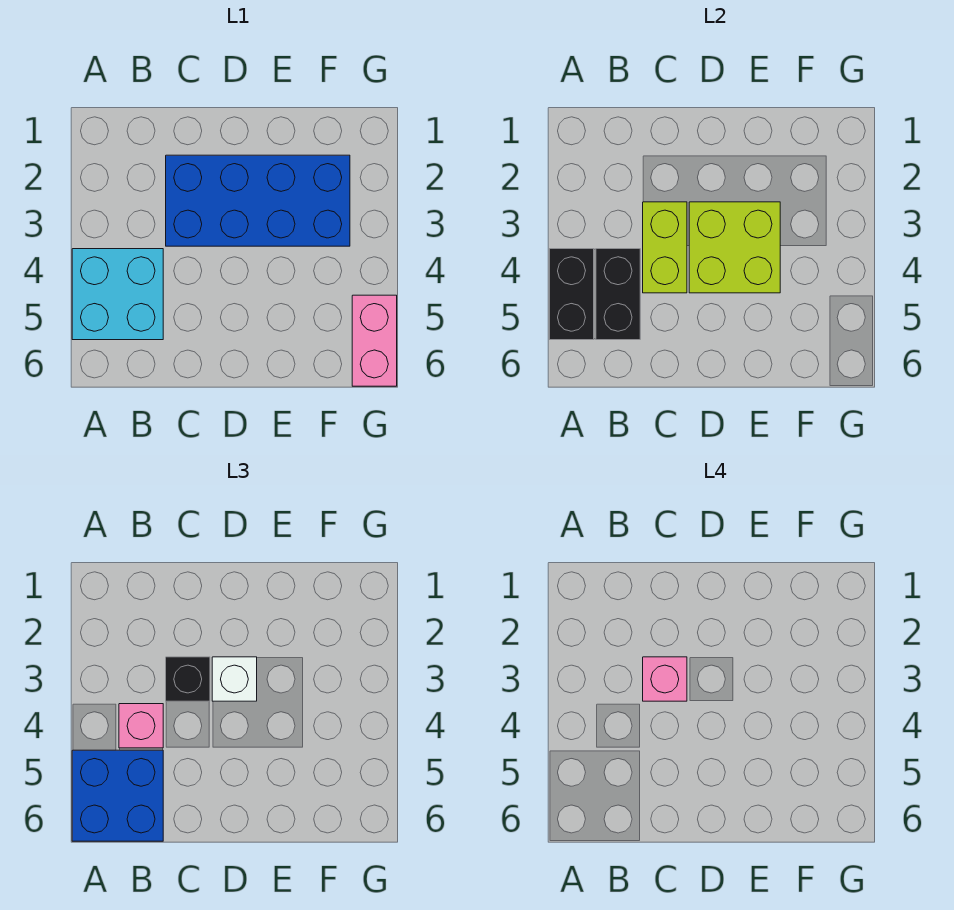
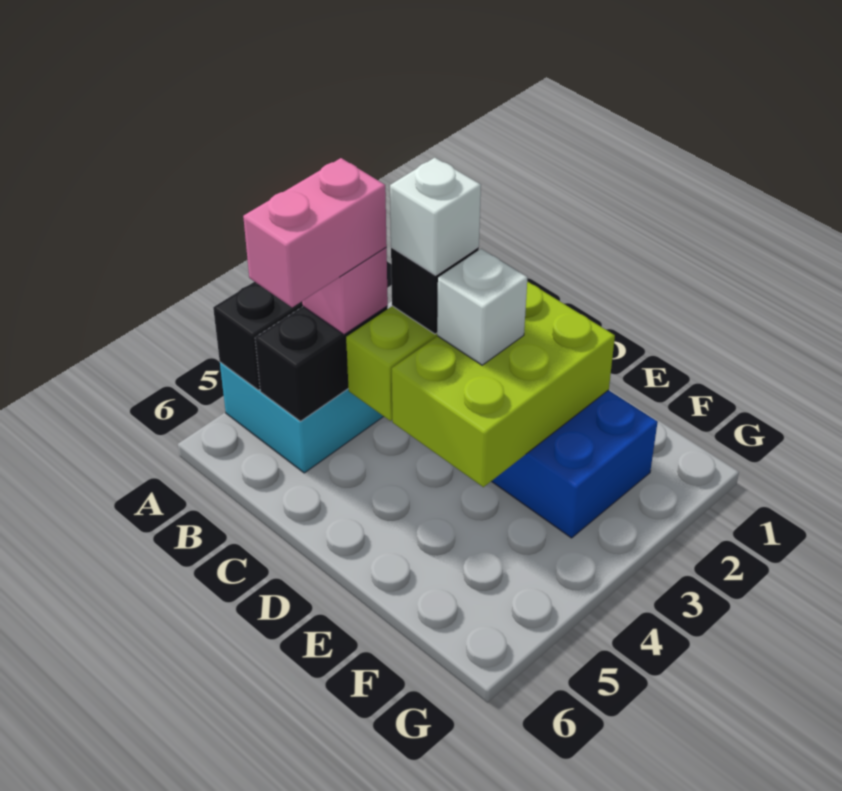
blue 2x2 brick [72,750,163,841] -> none
pink 1x1 brick [643,657,687,701] -> white 1x1 brick [390,158,481,275]
lime 2x2 brick [689,202,780,293] -> lime 2x3 brick [392,281,615,487]
pink 1x2 brick [352,295,397,386] -> pink 1x2 brick moved to [243,158,387,307]

